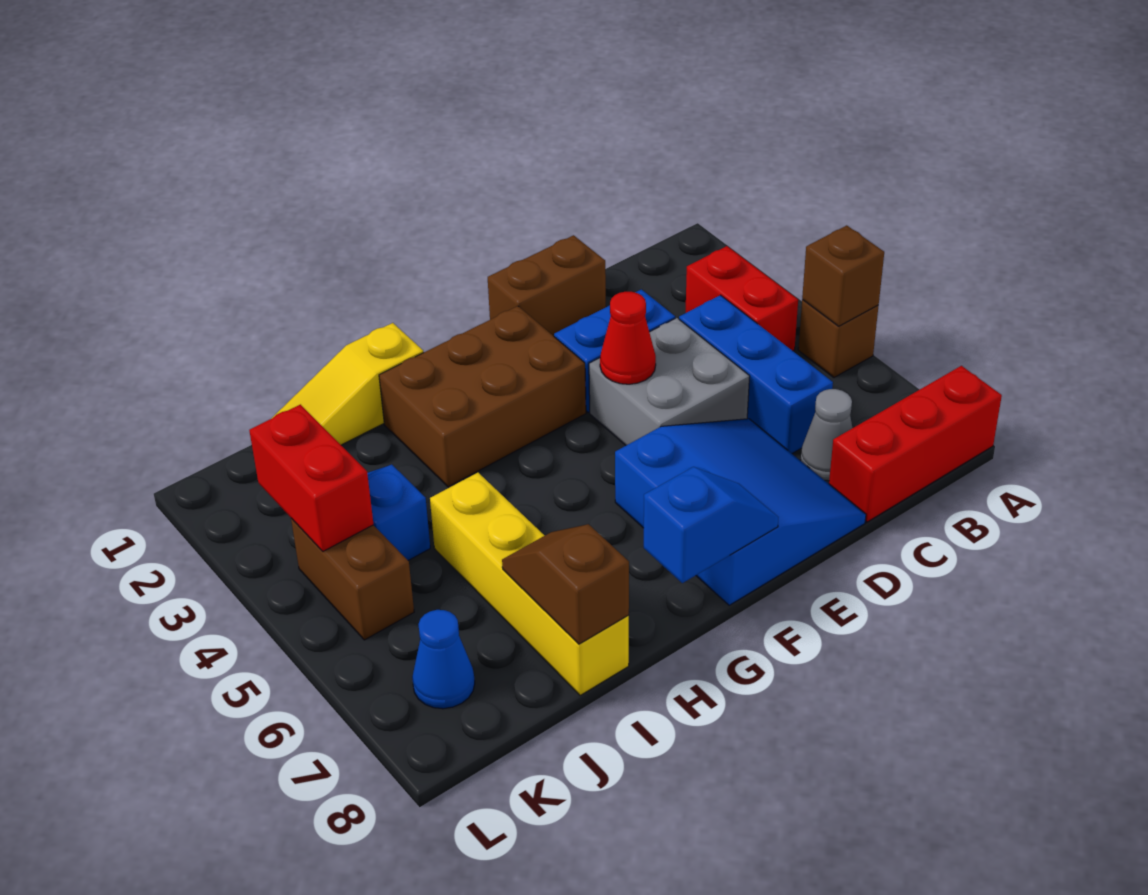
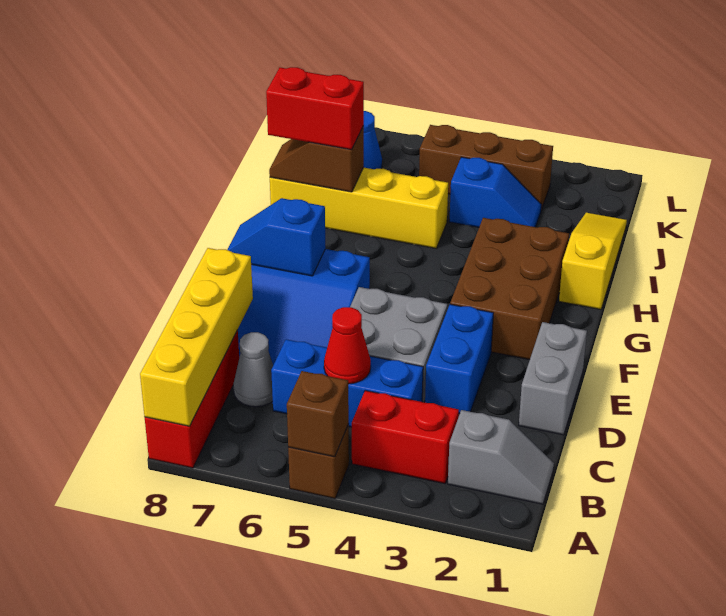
none -> yellow 1x4 brick [140,248,253,426]
none -> grey 1x2 slope [448,410,554,504]
brown 1x2 brick [488,235,606,336] -> grey 1x2 brick [519,322,587,435]
red 1x1 cone [600,292,656,384] -> red 1x1 cone moved to [324,307,371,384]
blue 1x2 slope [644,467,779,583] -> blue 1x2 slope turned to [227,198,326,276]
brown 1x2 slope [502,524,629,644] -> brown 1x2 slope turned to [269,126,364,192]
red 1x2 brick [249,405,373,551] -> red 1x2 brick moved to [266,67,364,150]
brown 1x2 brick [291,518,414,640] -> brown 1x3 brick [419,125,553,210]

